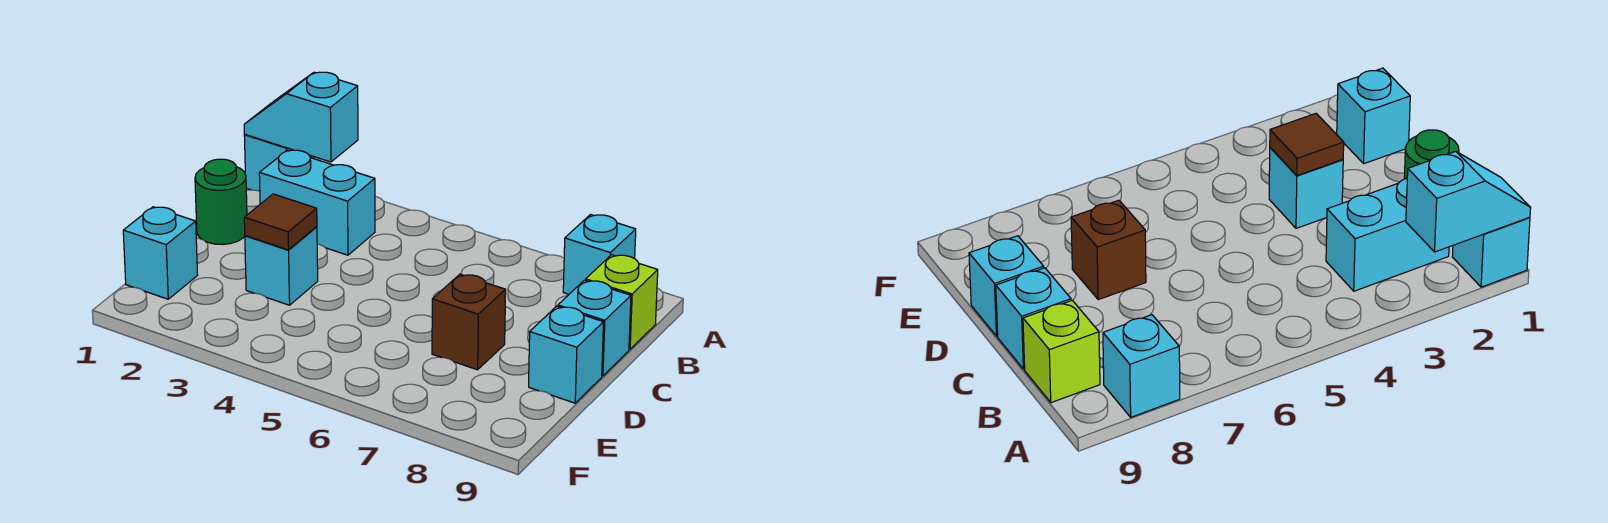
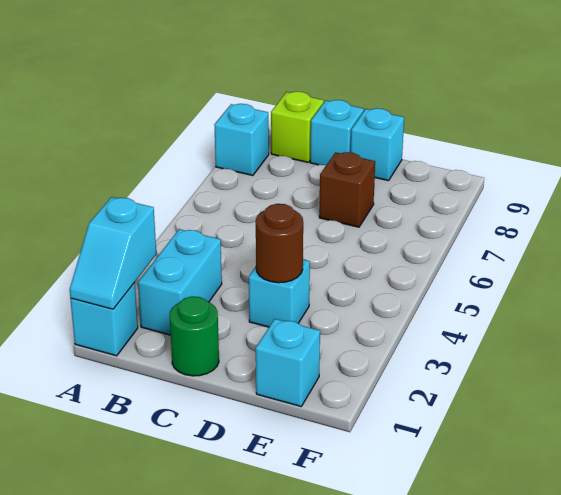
brown 1x1 tile [244,194,317,250] -> brown 1x1 round brick [256,204,303,283]

